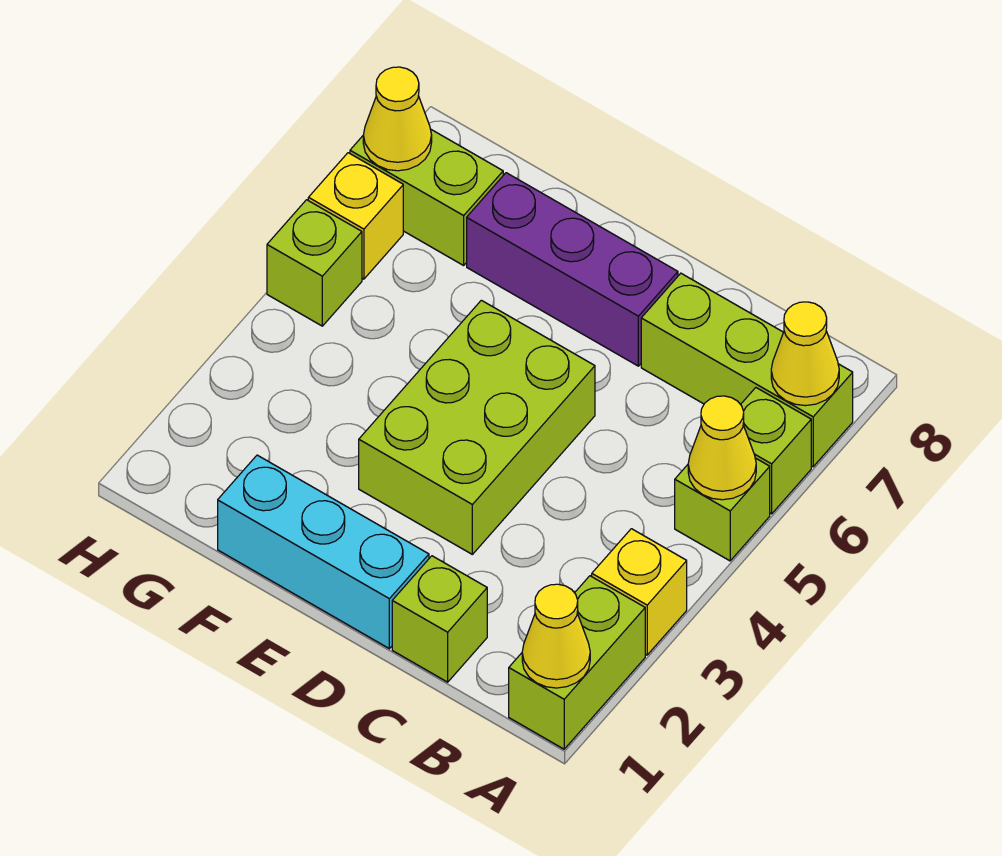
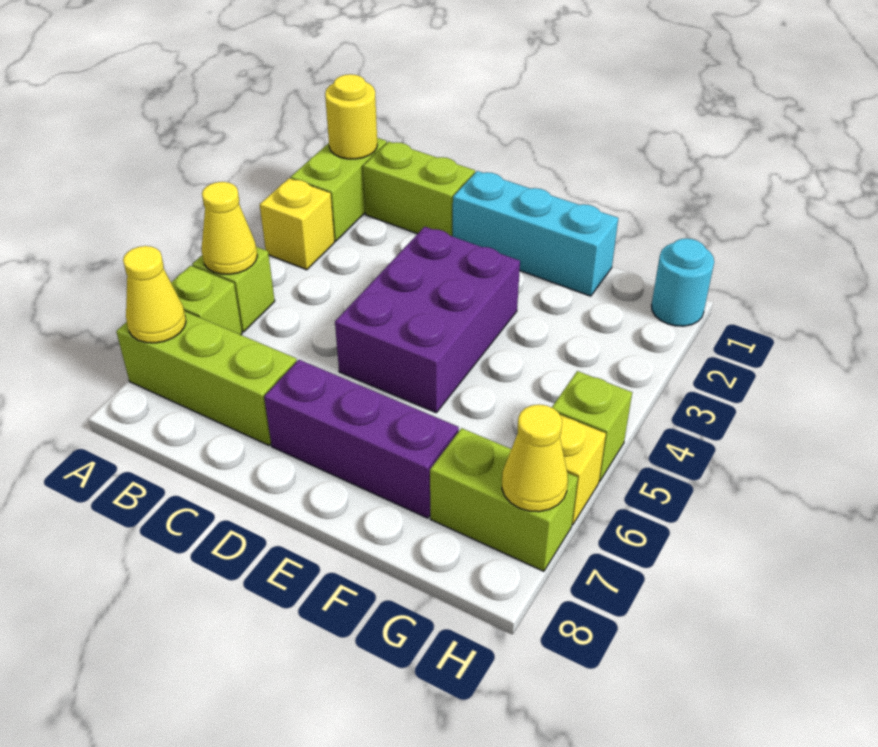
yellow 1x1 cone [522,584,590,688] -> yellow 1x1 round brick [325,74,377,159]
lime 1x1 brick [392,556,487,682] -> lime 1x2 brick [363,142,475,236]
lime 2x3 brick [359,300,595,554] -> purple 2x3 brick [335,227,520,413]
none -> cyan 1x1 round brick [651,238,714,326]

